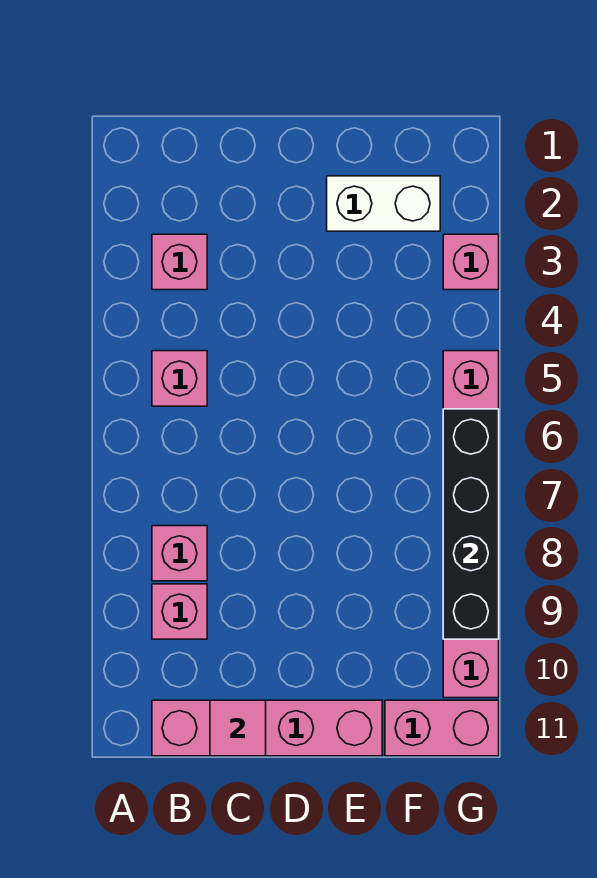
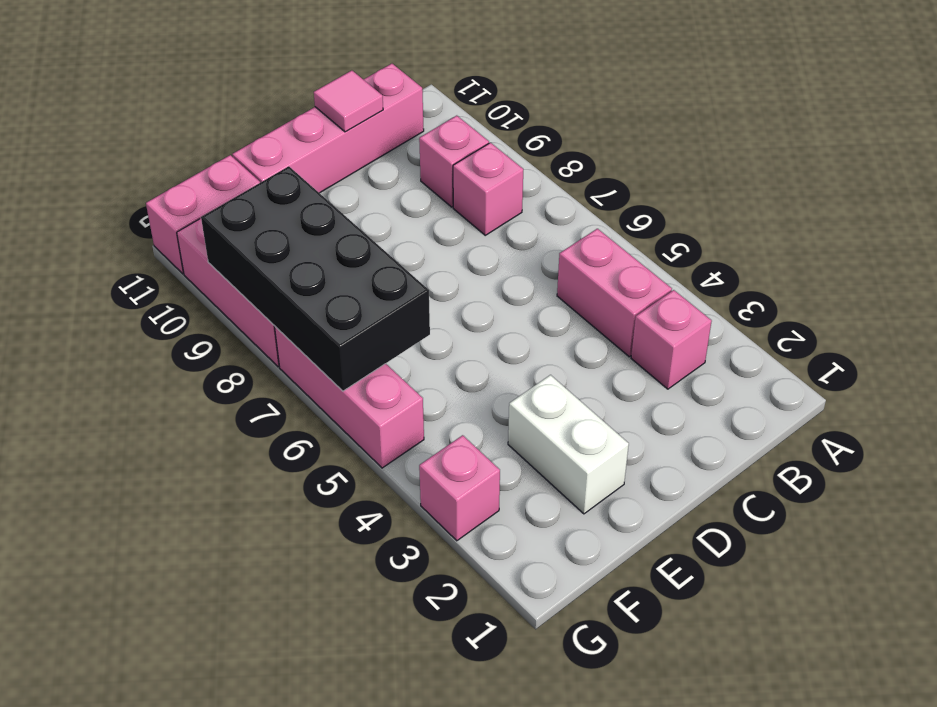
pink 1x1 brick [152,351,207,406] -> pink 1x2 brick [557,229,672,357]
white 1x2 brick [327,176,440,231] -> white 1x2 brick turned to [508,375,629,514]
black 1x4 brick [443,409,499,639] -> black 2x4 brick [201,166,430,391]

